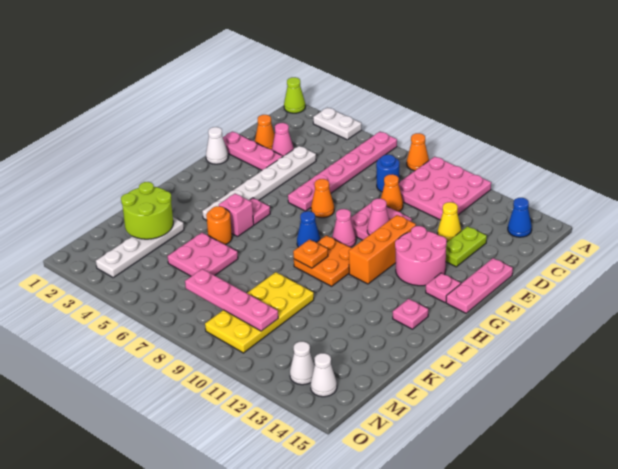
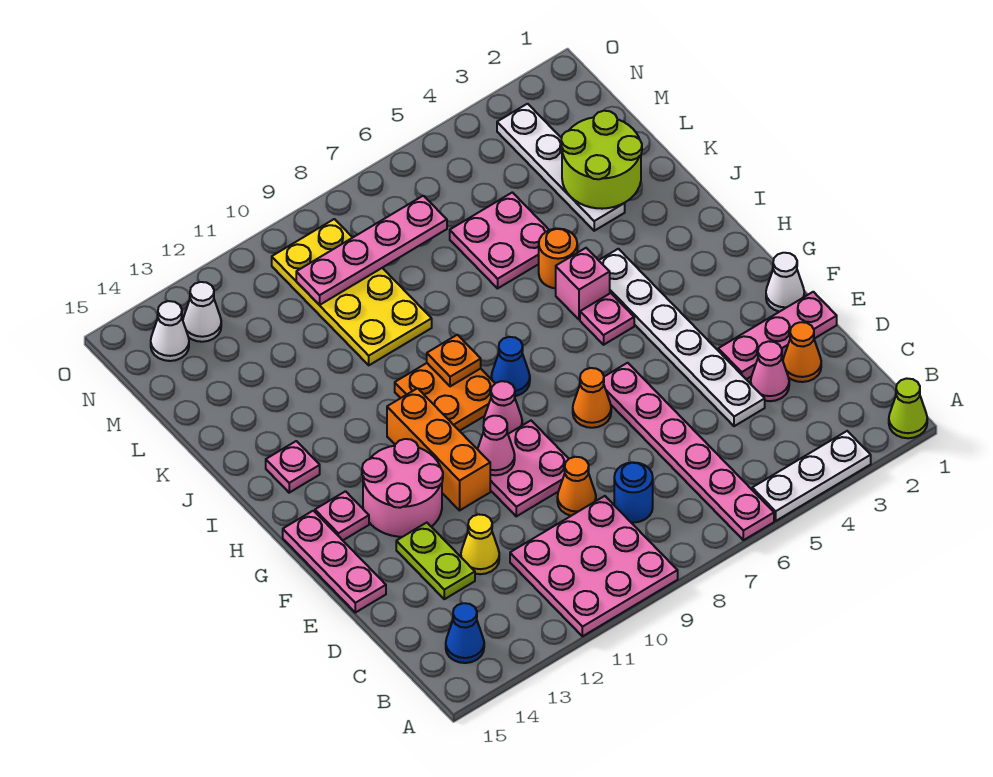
white 1x2 plate [313,107,361,140] -> white 1x3 plate [752,431,871,521]
orange 1x1 cone [407,133,429,171] -> none

